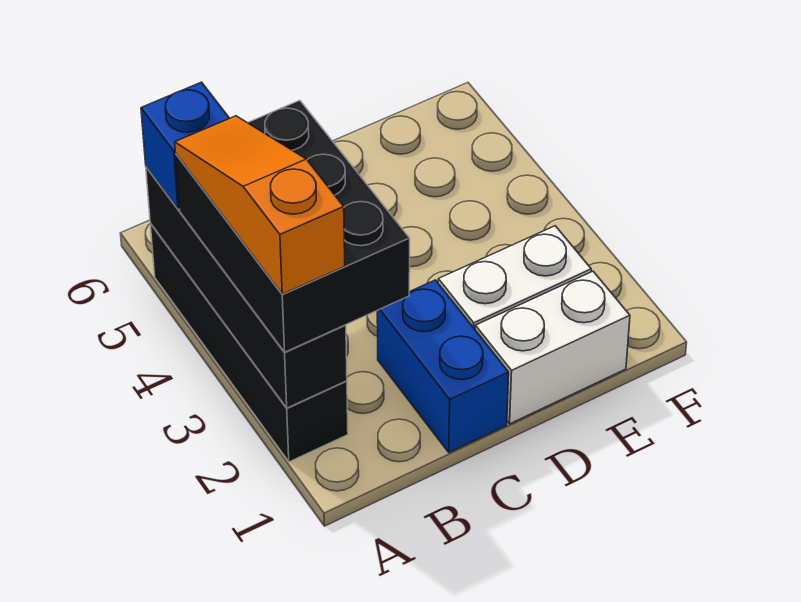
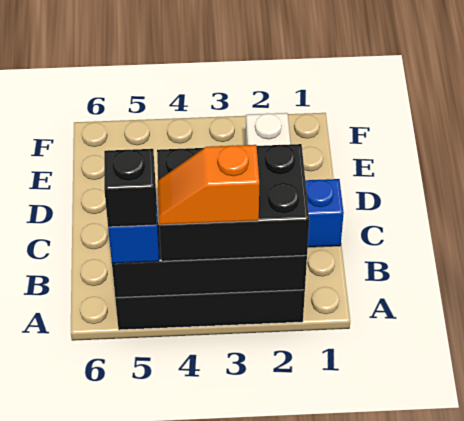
orange 1x3 slope [175,116,345,294] -> orange 1x2 slope [158,145,259,225]
none -> black 1x1 brick [104,149,157,227]
white 1x2 brick [475,271,630,424] -> none

